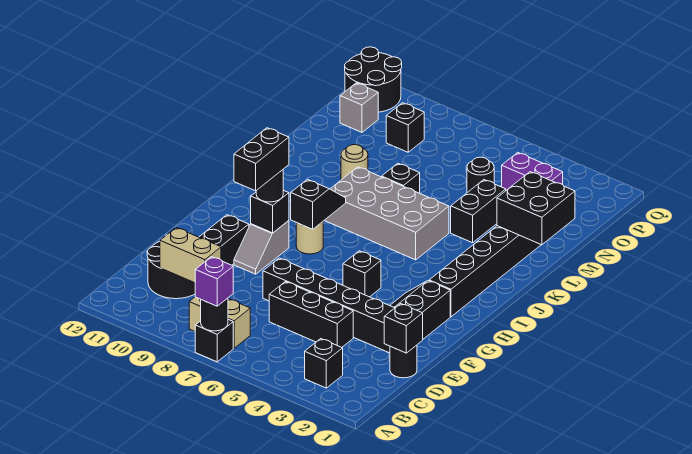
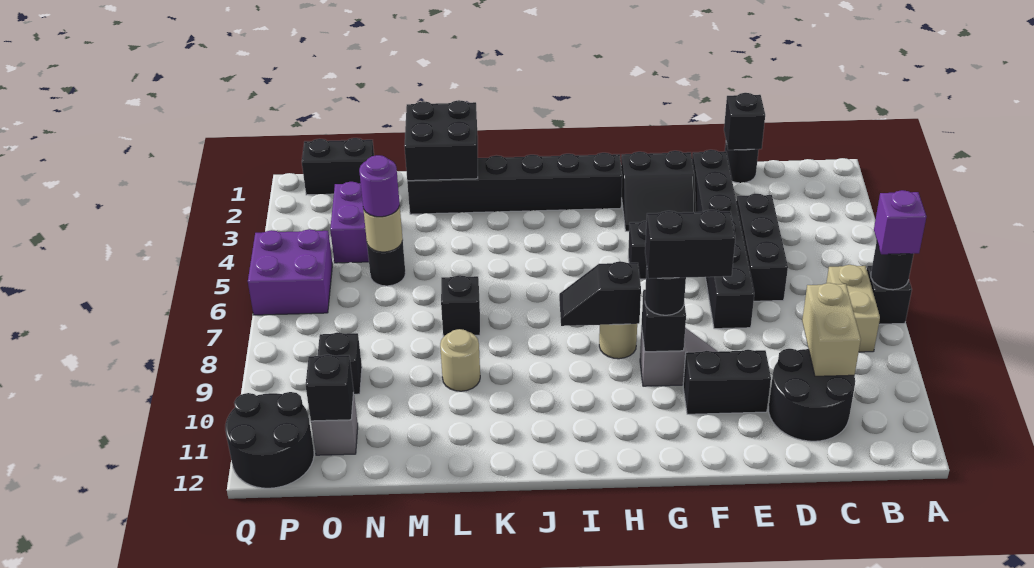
black 1x1 brick [305,339,343,388] -> black 1x1 brick moved to [306,355,354,421]
grey 2x4 brick [325,167,449,260] -> none
black 1x2 brick [451,180,506,243] -> black 1x2 brick moved to [302,138,374,195]
none -> tan 1x1 round brick [363,206,403,252]
none -> purple 1x1 round brick [359,155,400,217]
none -> purple 2x2 brick [248,229,333,315]

